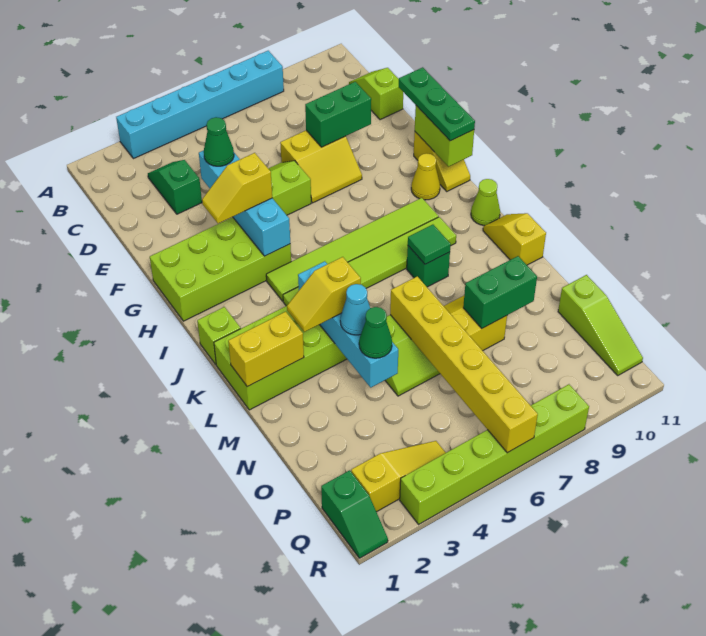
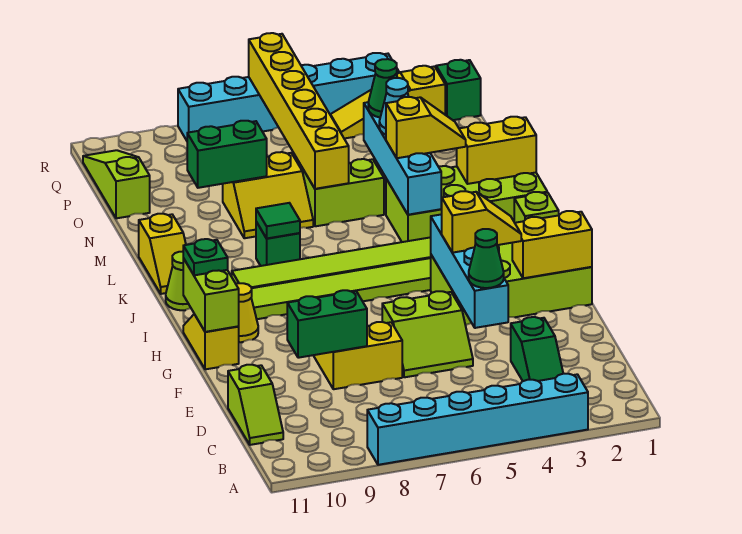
green 1x3 plate [399,67,475,141] -> green 1x1 plate [183,239,228,275]
none -> yellow 1x2 brick [512,211,592,278]
lime 1x6 brick [400,384,589,524] -> cyan 1x6 brick [178,53,399,141]

